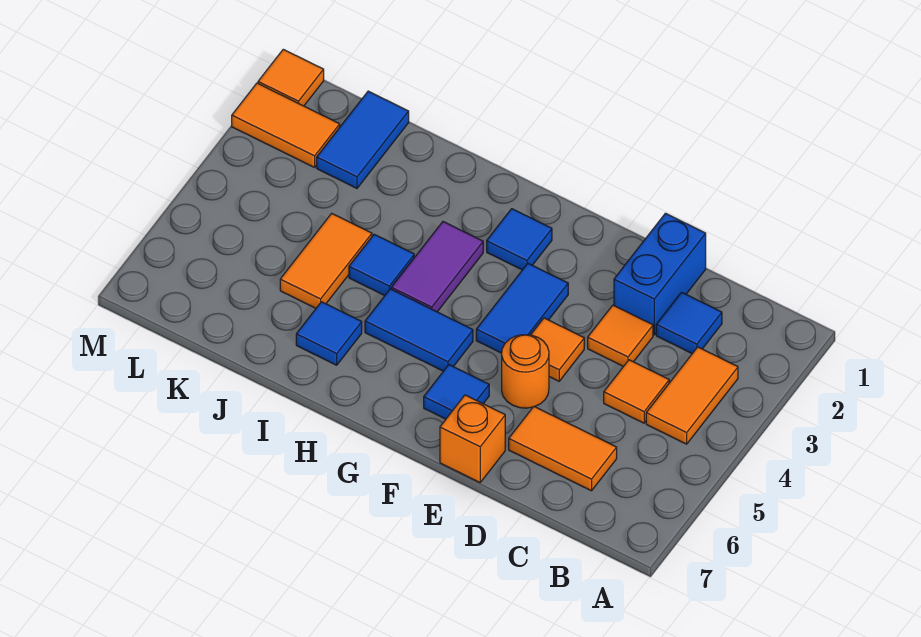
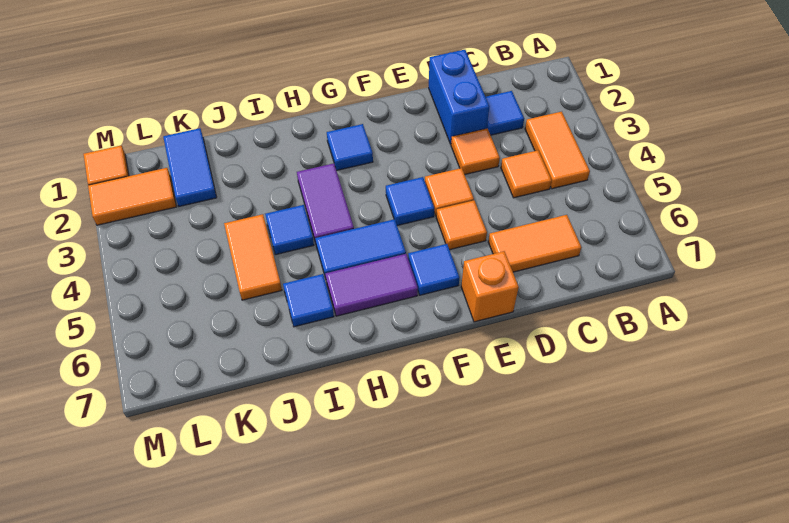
orange 1x1 round brick [502,335,549,408] -> orange 1x1 tile [436,200,487,250]
blue 1x2 tile [476,264,568,353] -> blue 1x1 tile [386,177,434,226]
none -> purple 1x2 tile [325,254,418,316]

